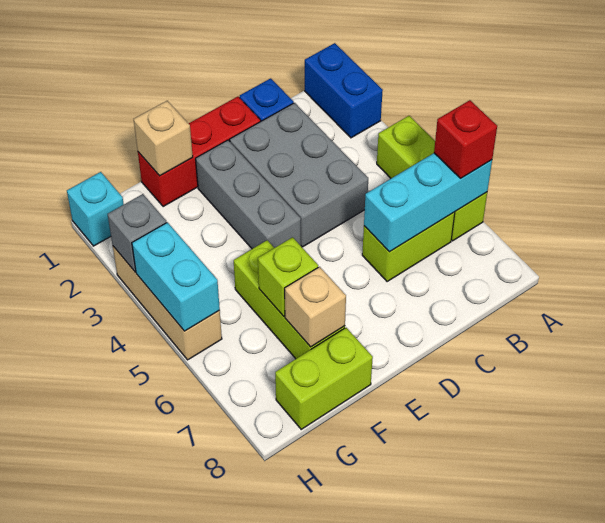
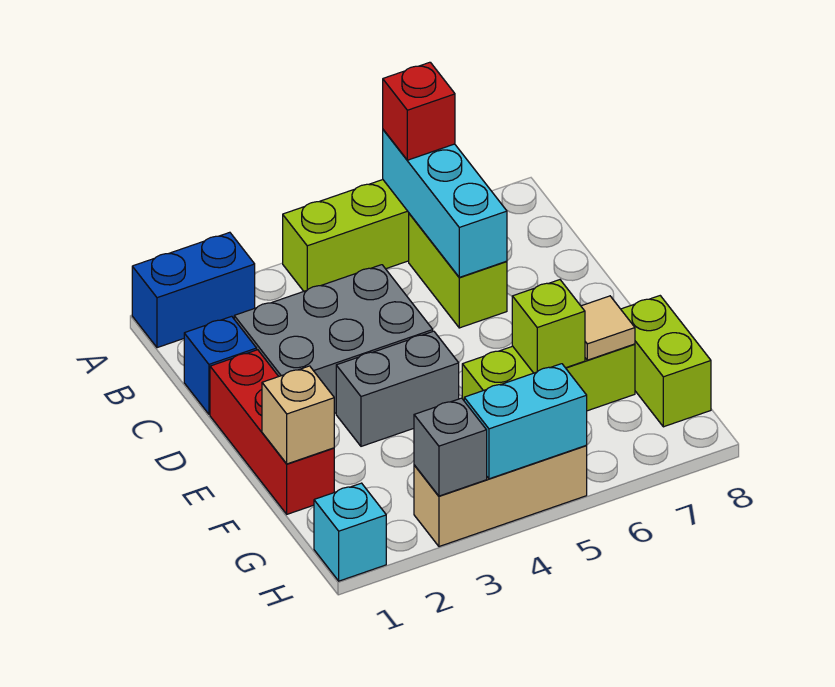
grey 1x3 brick [196,140,301,249] -> grey 1x2 brick [336,331,459,446]
tan 1x1 brick [285,267,346,347] -> tan 1x1 tile [581,296,635,360]

